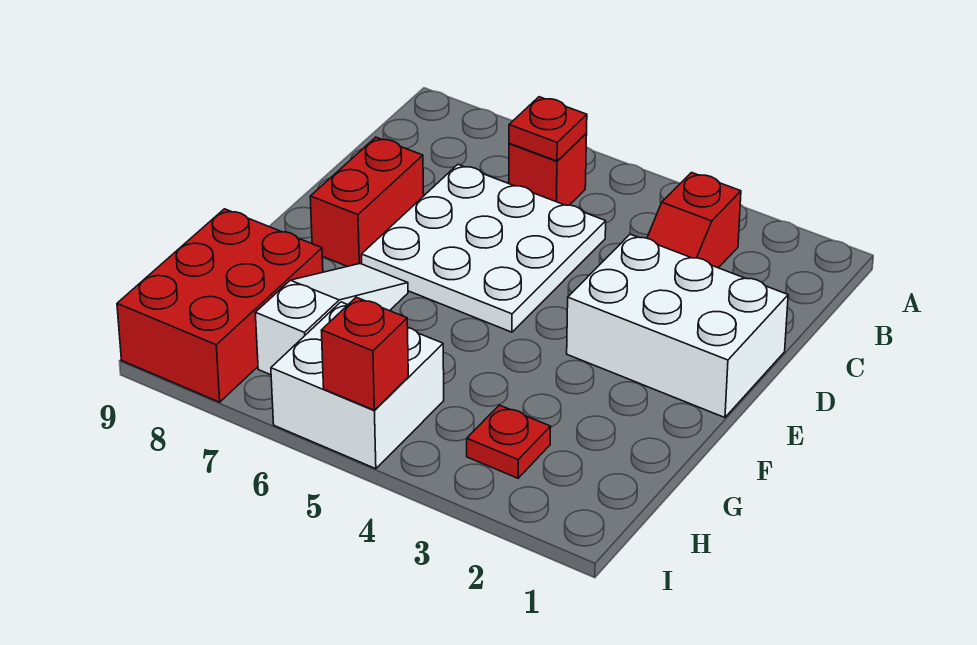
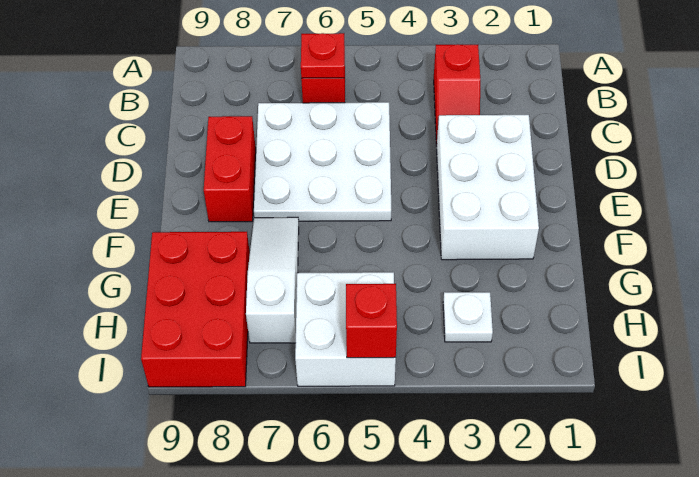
white 2x3 brick [567,234,788,418] -> white 2x3 brick turned to [437,115,539,260]
red 1x1 plate [467,405,551,478] -> white 1x1 plate [443,292,493,342]

